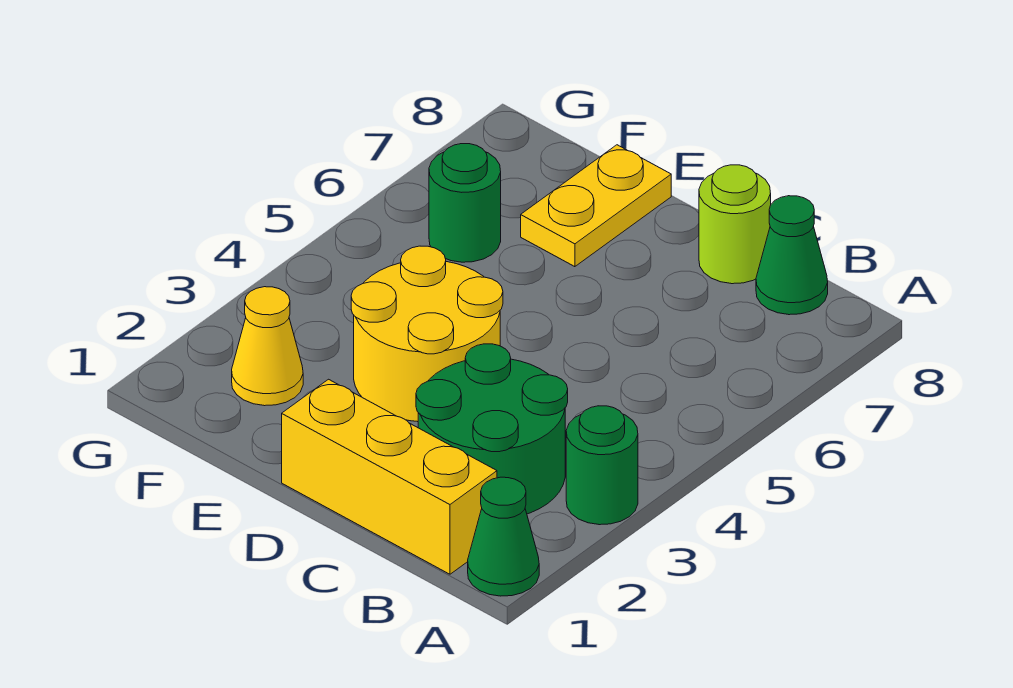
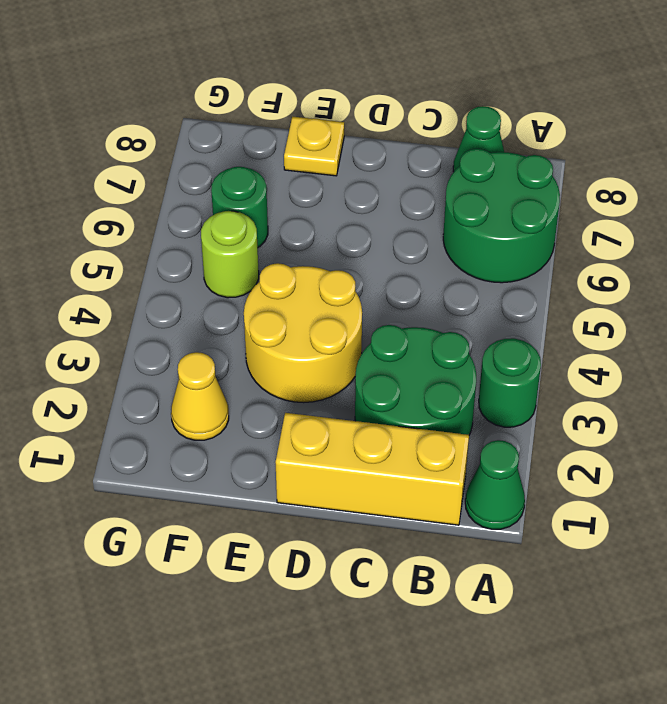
none -> green 2x2 round brick [443,149,560,283]
lime 1x1 round brick [699,165,771,284] -> lime 1x1 round brick moved to [201,211,259,298]
yellow 1x2 plate [521,145,671,267] -> yellow 1x1 plate [284,116,344,176]

